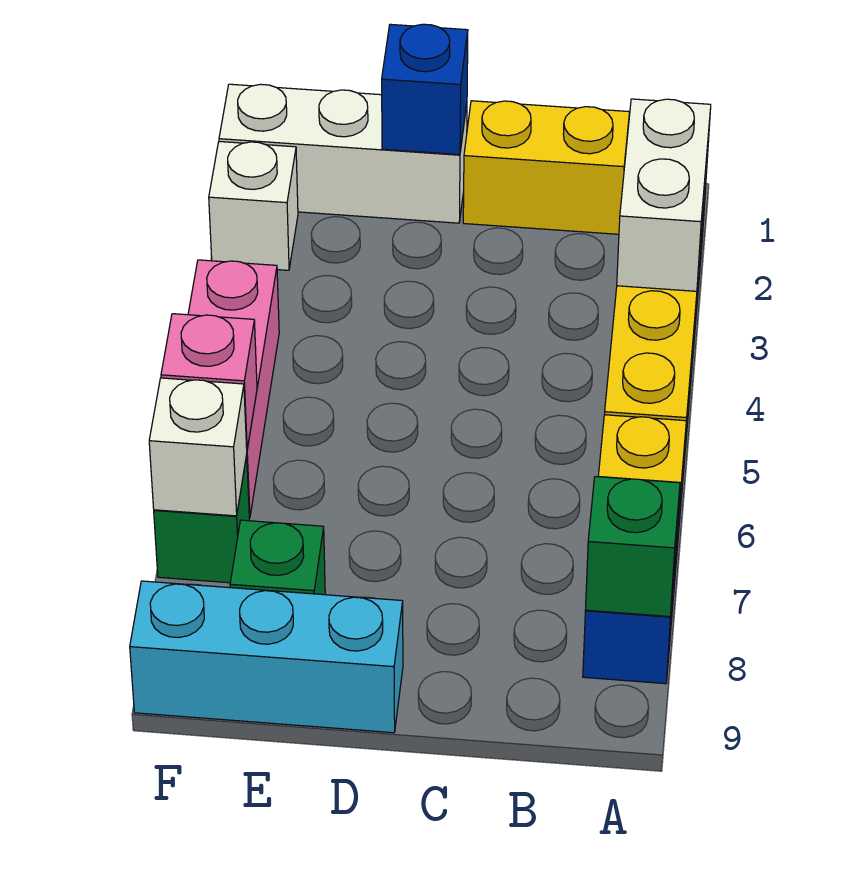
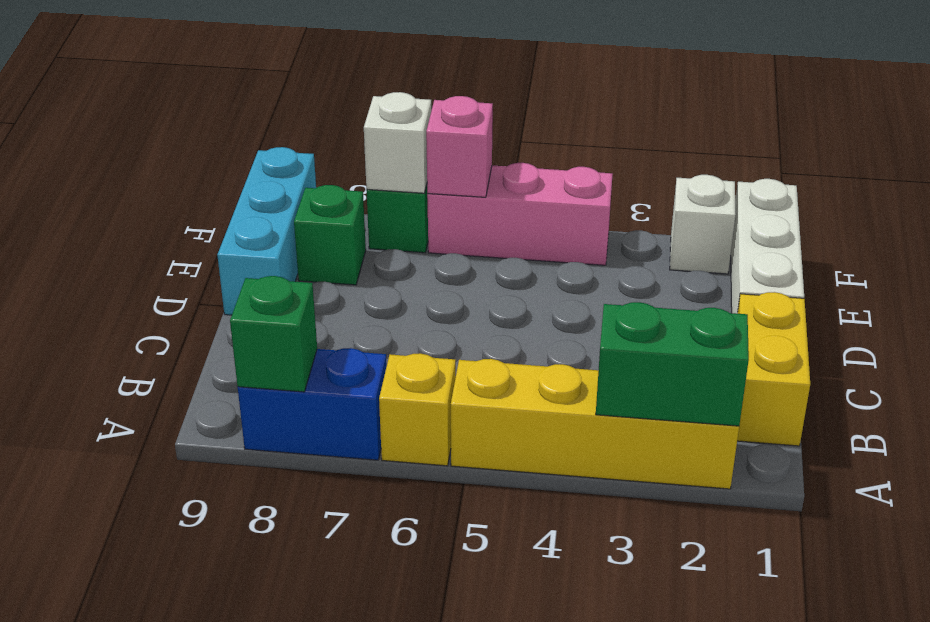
white 1x2 brick [617,99,711,291] -> green 1x2 brick [596,302,749,426]
blue 1x1 brick [382,24,468,155] -> none

